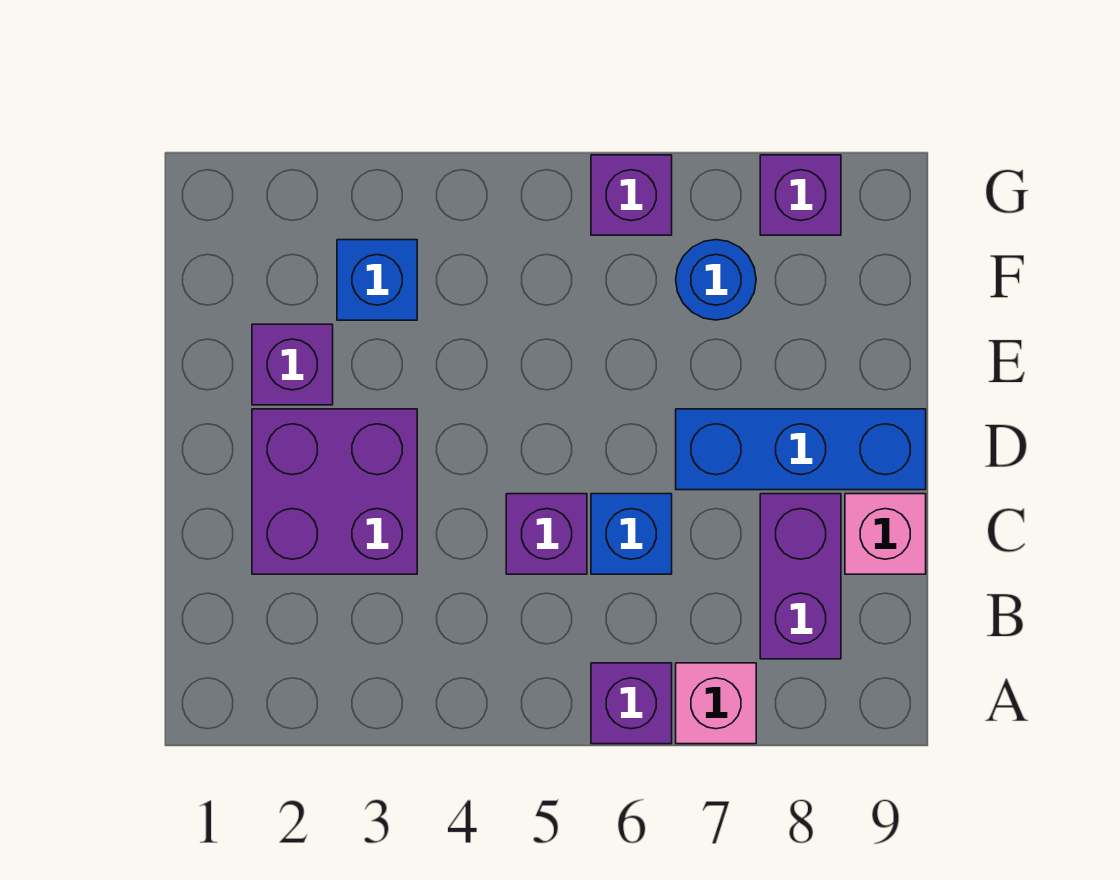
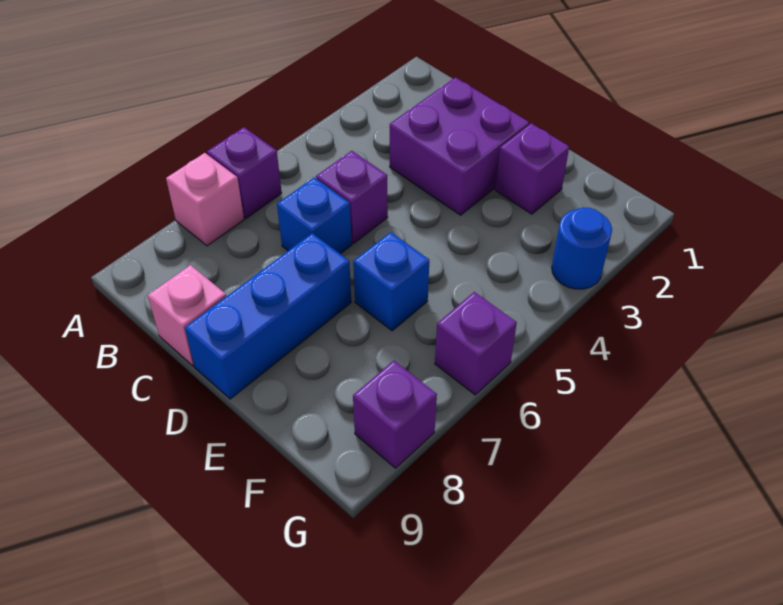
purple 1x2 brick [760,494,841,659] -> none
blue 1x1 brick [337,240,417,320] -> blue 1x1 brick moved to [353,232,429,331]
blue 1x1 round brick [676,240,756,320] -> blue 1x1 round brick moved to [552,208,612,289]

